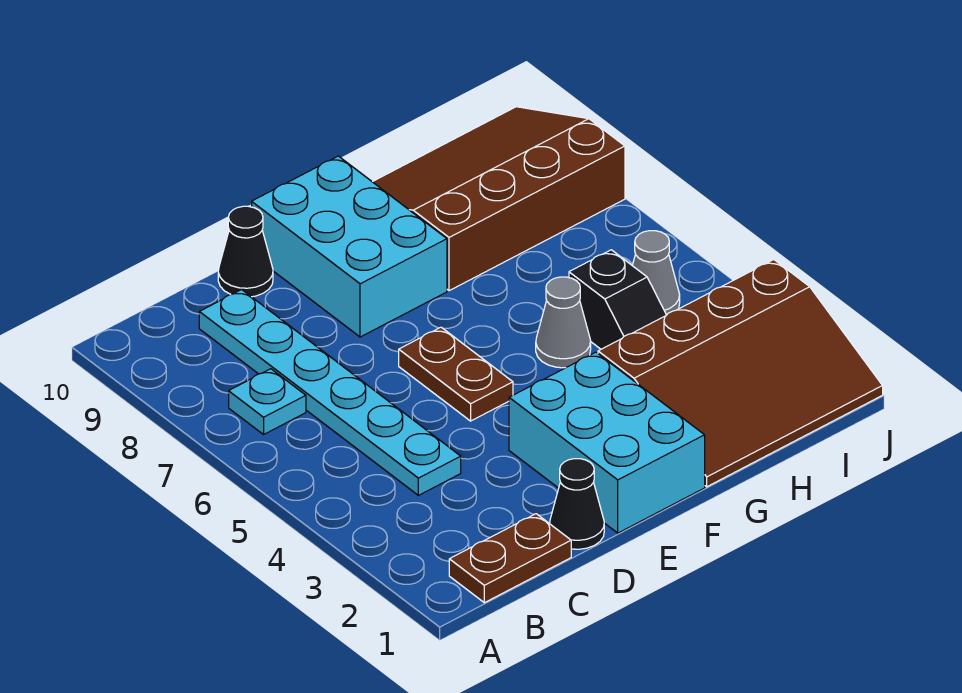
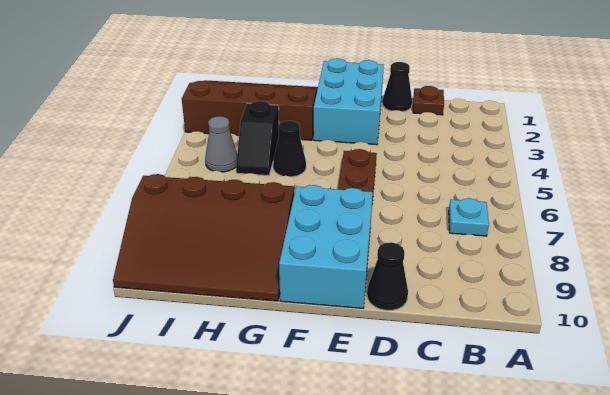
brown 1x2 plate [449,514,571,603] -> brown 1x1 plate [413,86,444,115]
cyan 1x6 plate [199,290,461,495] -> none
grey 1x1 cone [536,277,591,368] -> black 1x1 cone [273,121,306,177]
black 1x2 slope [569,250,666,349] -> black 1x2 slope turned to [236,101,279,176]

